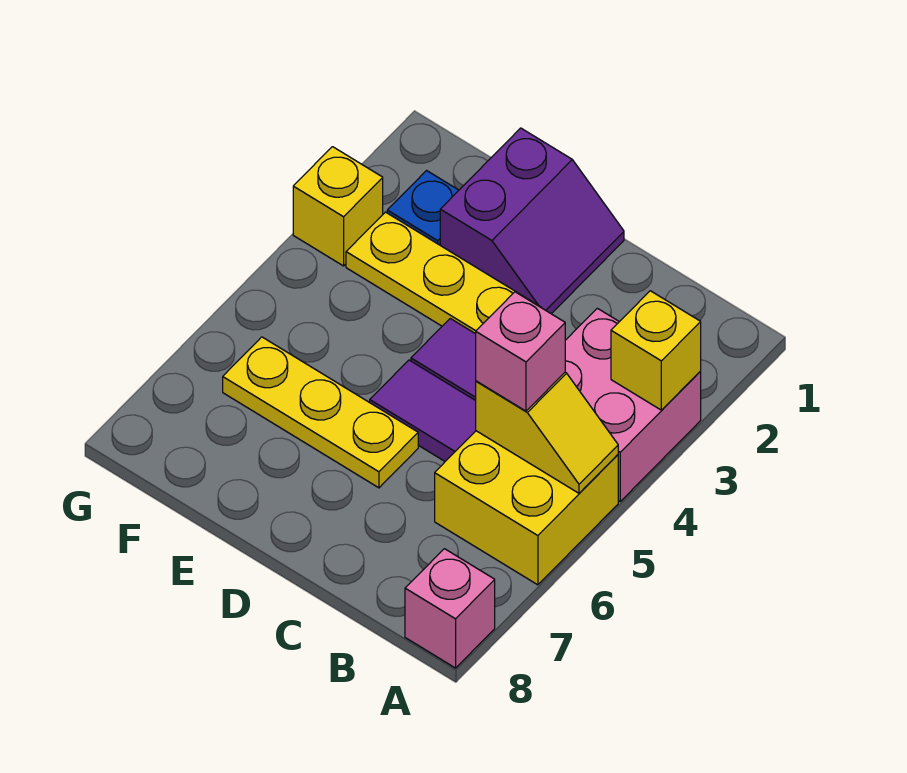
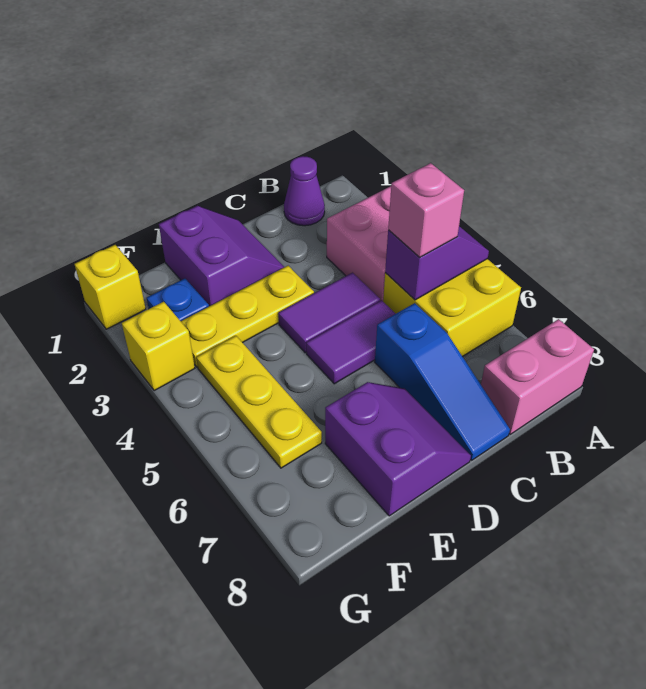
yellow 1x1 brick [611,291,701,410] -> yellow 1x1 brick moved to [75,245,146,329]
yellow 1x2 slope [476,372,618,493] -> purple 1x2 slope [385,226,489,300]
pink 1x1 brick [405,549,495,668] -> pink 1x2 brick [481,319,594,434]
none -> purple 1x1 cone [284,156,325,226]
none -> blue 1x3 slope [375,303,510,460]
yellow 1x3 plate [223,337,418,488] -> yellow 1x3 plate turned to [196,336,322,468]
none -> purple 2x2 slope [325,382,471,516]

